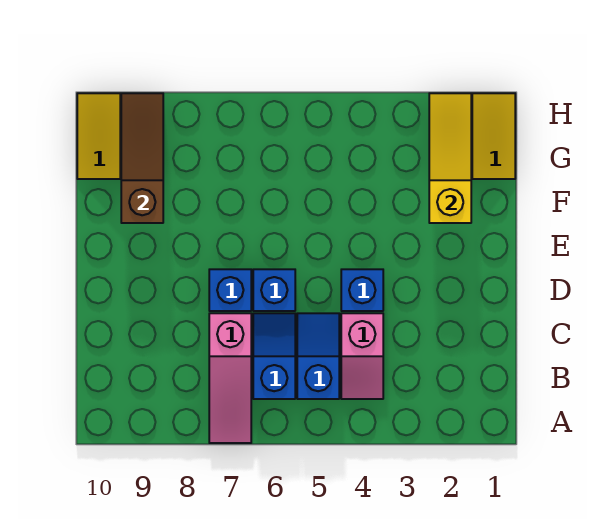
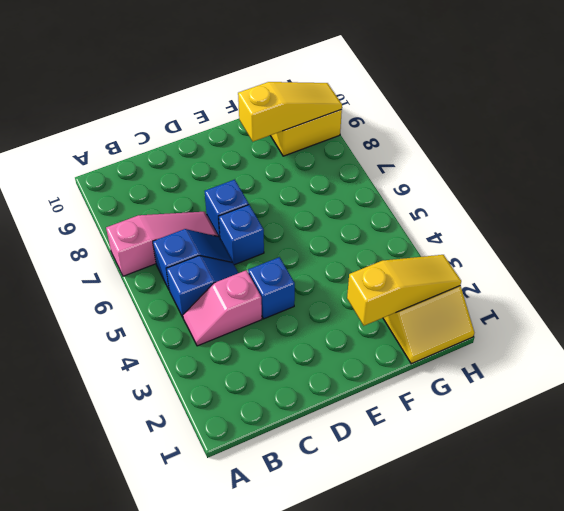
pink 1x3 slope [209,313,251,443] -> pink 1x3 slope turned to [106,212,218,276]
brown 1x3 slope [121,93,163,223] -> yellow 1x3 slope [238,82,342,142]

